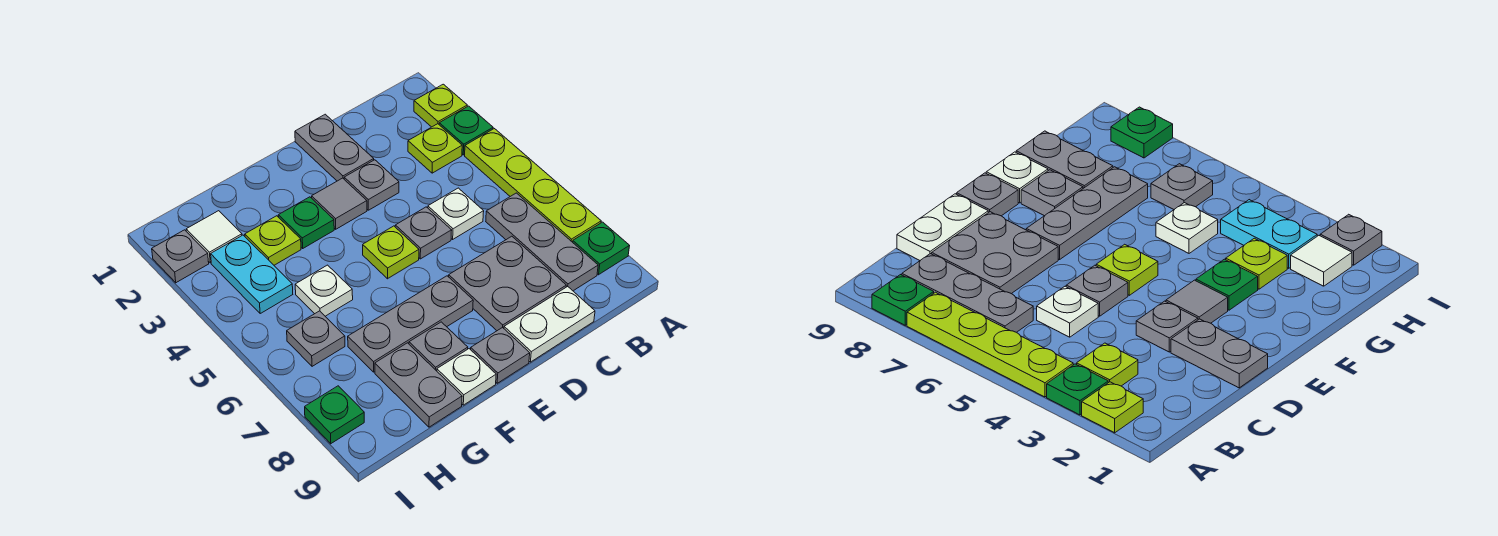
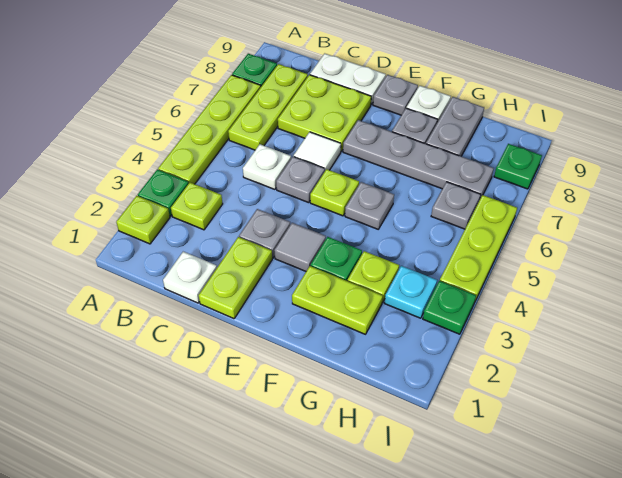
grey 1x3 plate [486,193,598,291] -> lime 1x3 plate [228,64,308,150]
grey 2x2 plate [449,236,566,331] -> lime 2x2 plate [278,75,371,151]
grey 1x2 plate [295,114,374,181] -> lime 1x2 plate [199,237,272,319]
grey 1x3 plate [348,276,473,372] -> grey 1x4 plate [343,120,494,200]
none -> lime 1x2 plate [292,266,383,334]
white 1x1 plate [295,265,353,316] -> white 1x1 plate moved to [163,252,217,303]
white 1x1 tile [186,211,242,263] -> white 1x1 tile moved to [294,132,341,170]
cyan 1x2 plate [211,235,293,313] -> cyan 1x1 plate [385,266,437,318]
grey 1x1 plate [152,230,209,283] -> grey 1x1 plate moved to [345,182,394,229]
none -> green 1x1 plate [423,281,476,334]
none -> lime 1x3 plate [440,195,517,301]

